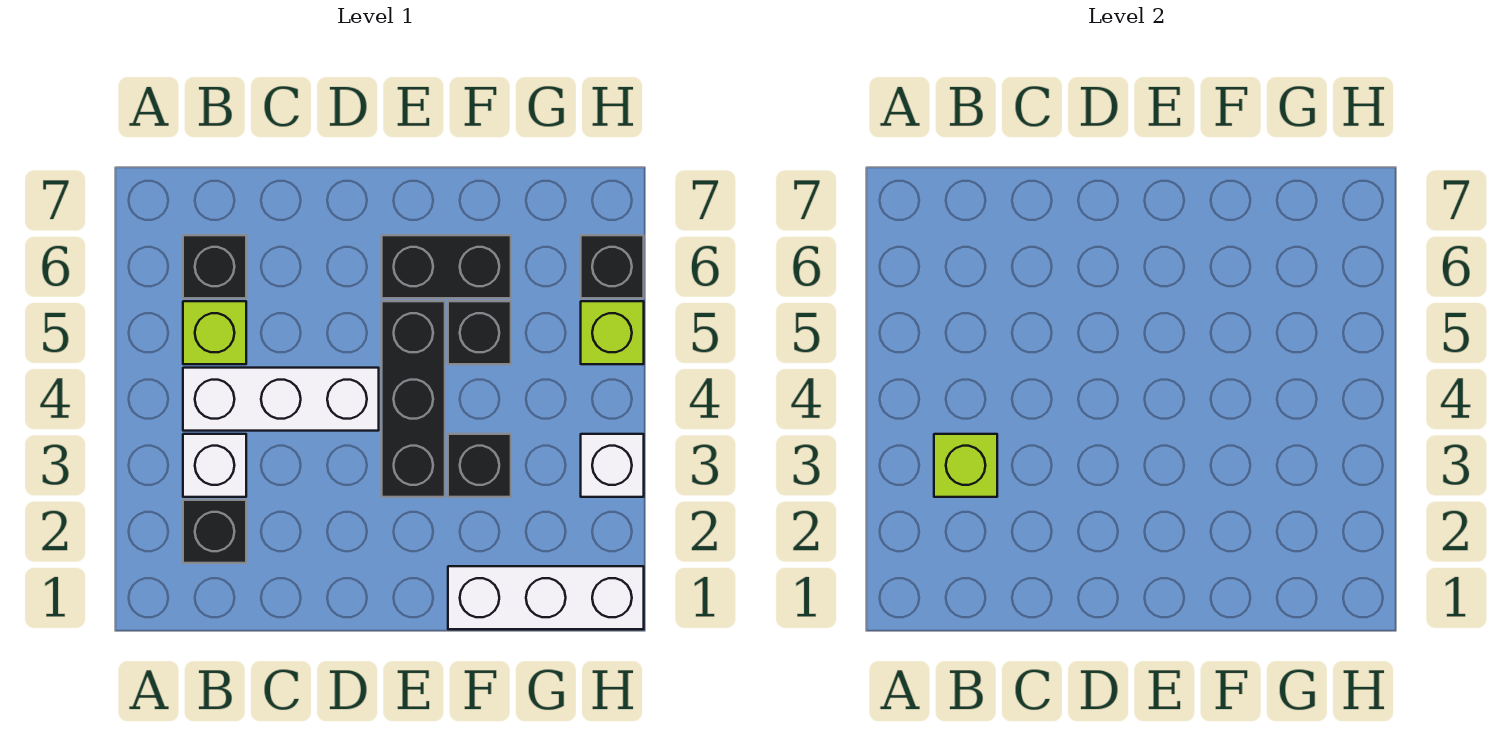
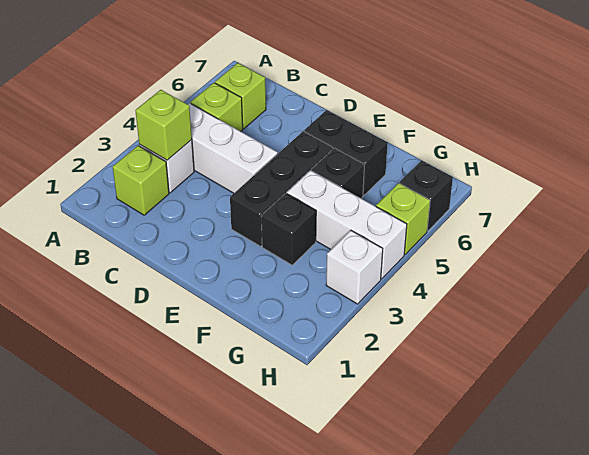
black 1x1 brick [183,500,246,563] -> lime 1x1 brick [113,146,169,215]
black 1x1 brick [183,235,246,298] -> lime 1x1 brick [215,63,266,129]
white 1x3 brick [448,566,644,629] -> white 1x3 brick moved to [287,170,407,279]

